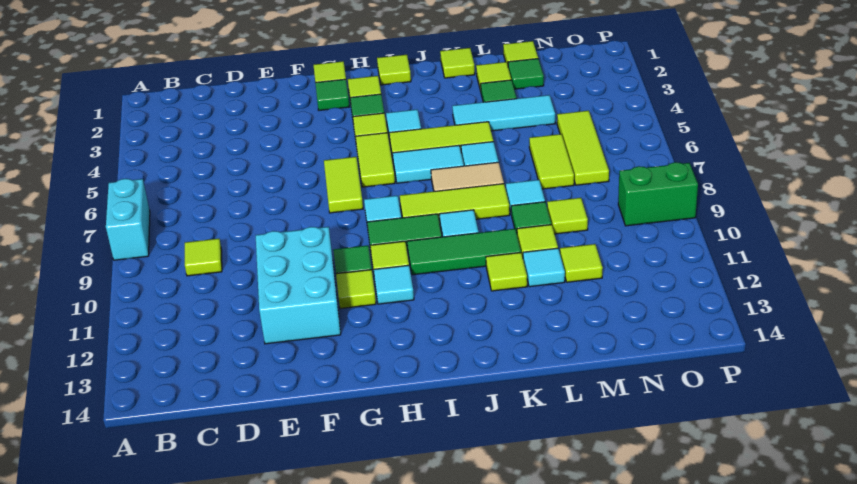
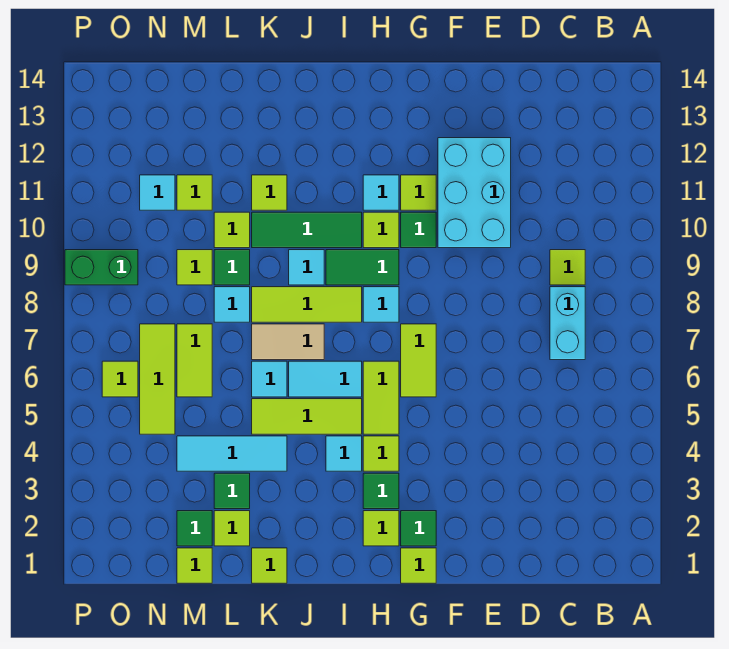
cyan 1x2 brick [106,179,150,260] -> cyan 1x2 brick moved to [550,287,585,360]
lime 1x1 tile [377,55,411,85] -> lime 1x1 tile moved to [102,361,138,397]
cyan 1x1 tile [523,248,565,287] -> cyan 1x1 tile moved to [140,175,175,210]

